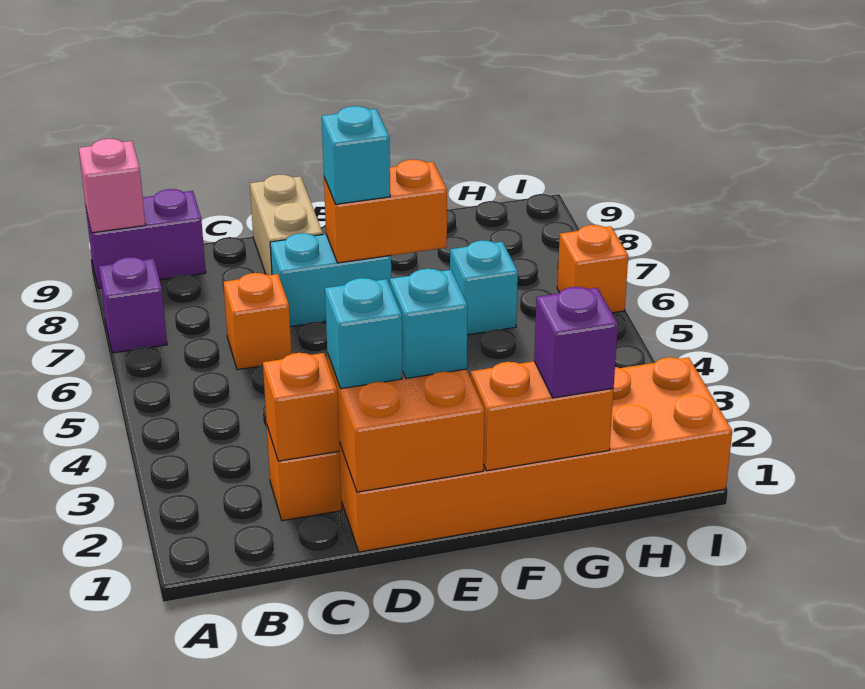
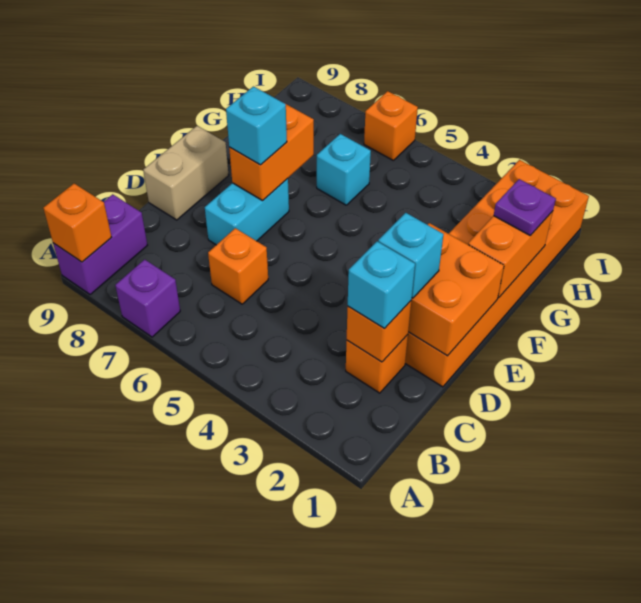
pink 1x1 brick [79,139,145,233] -> orange 1x1 brick [43,184,112,262]
tan 1x2 brick [250,175,323,275] -> tan 1x2 brick turned to [143,126,229,220]
cyan 1x1 brick [390,269,468,379] -> cyan 1x1 brick moved to [348,241,415,328]
purple 1x1 brick [534,287,618,398] -> purple 1x1 plate [494,179,556,236]

